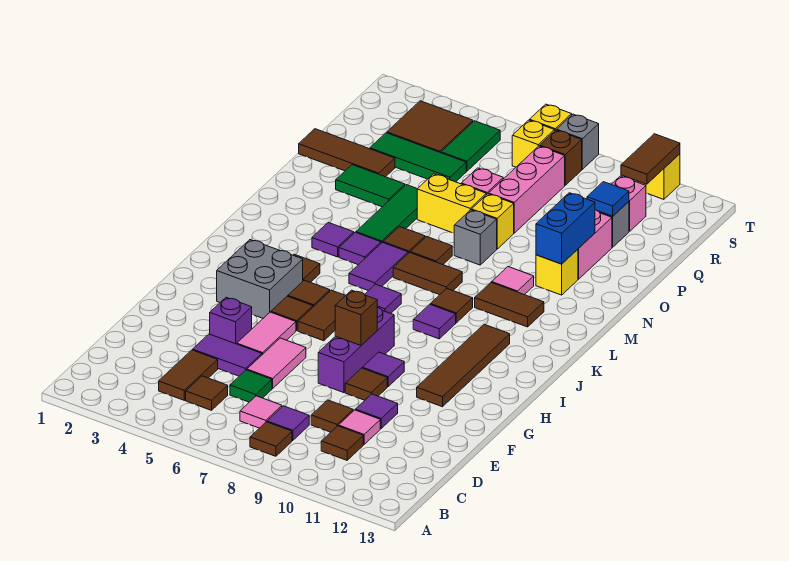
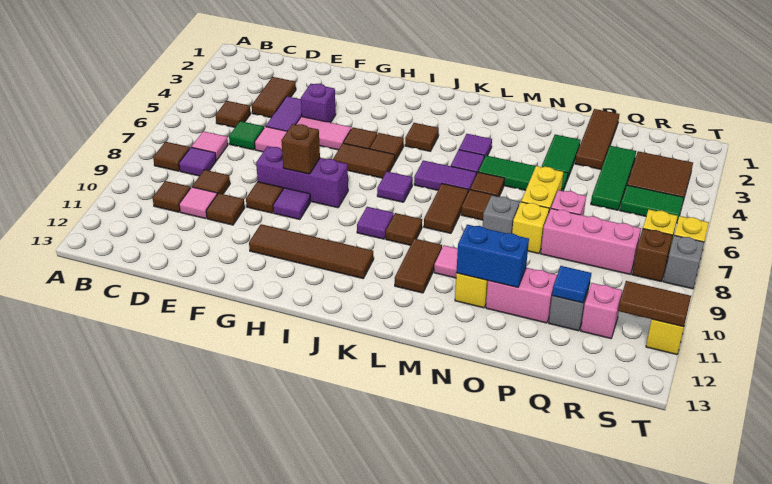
brown 1x2 tile [159,350,218,400] -> brown 1x2 tile turned to [252,77,296,118]
purple 1x1 tile [355,394,398,428] -> brown 1x1 tile [206,193,245,225]
grey 2x2 brick [217,240,303,318] -> none

